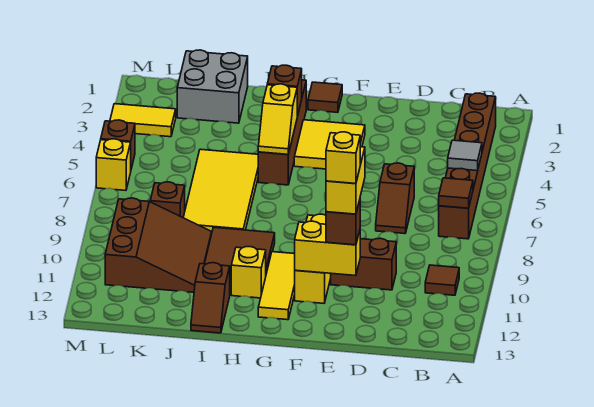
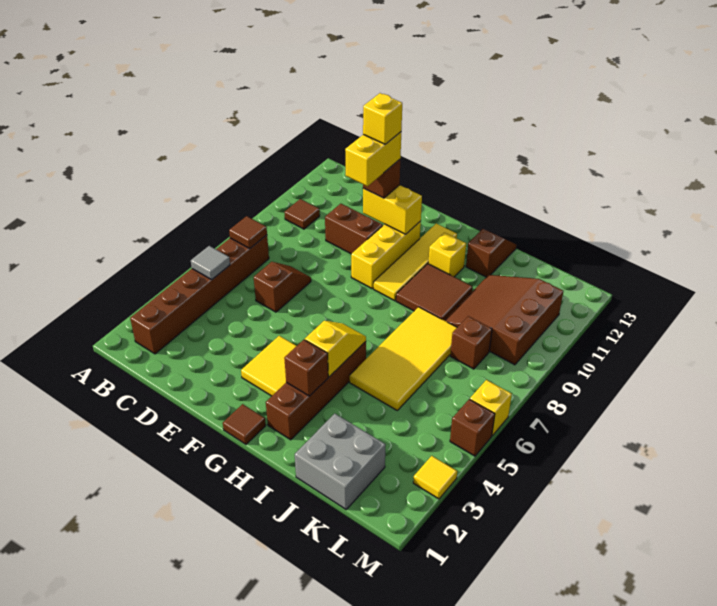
yellow 1x3 tile [258,252,295,320] -> yellow 1x4 tile [374,224,457,301]
yellow 1x2 tile [110,104,176,137] -> yellow 1x1 tile [413,456,457,499]

